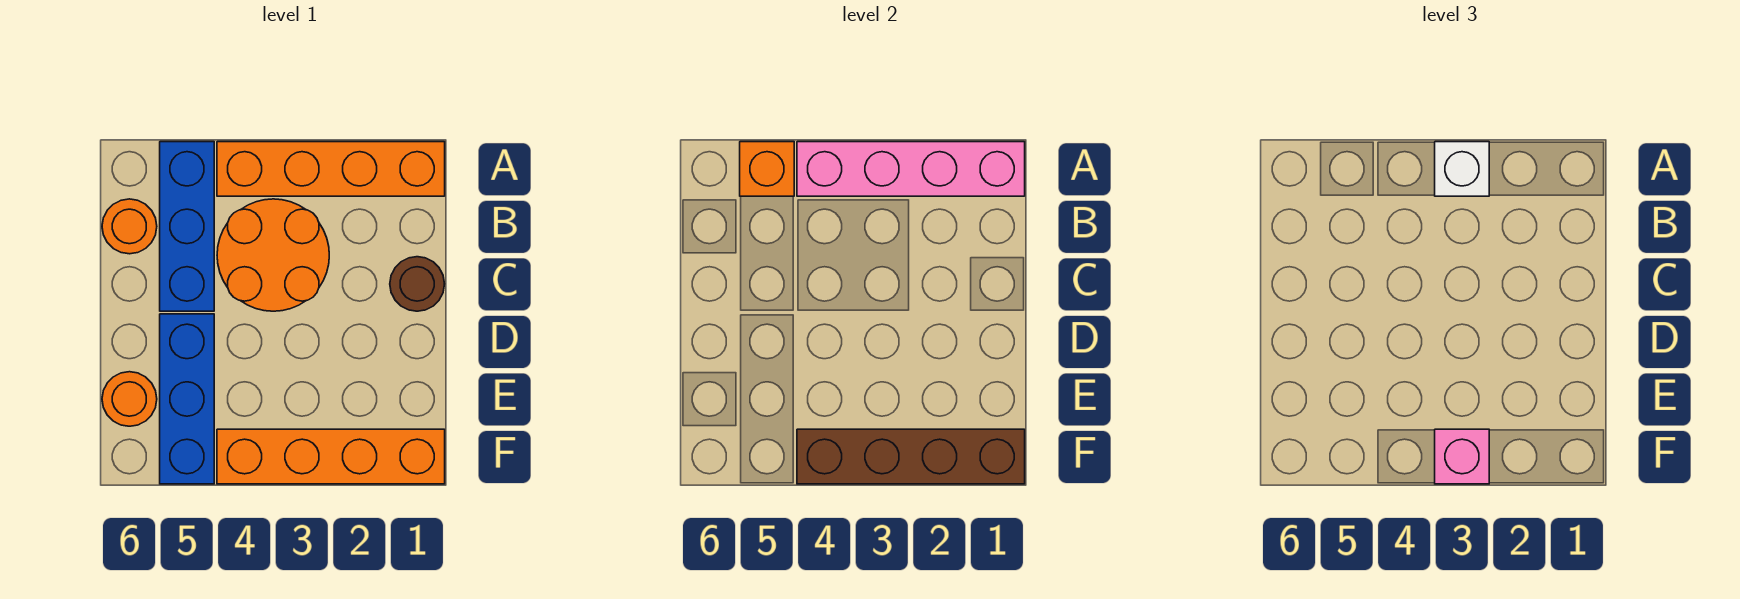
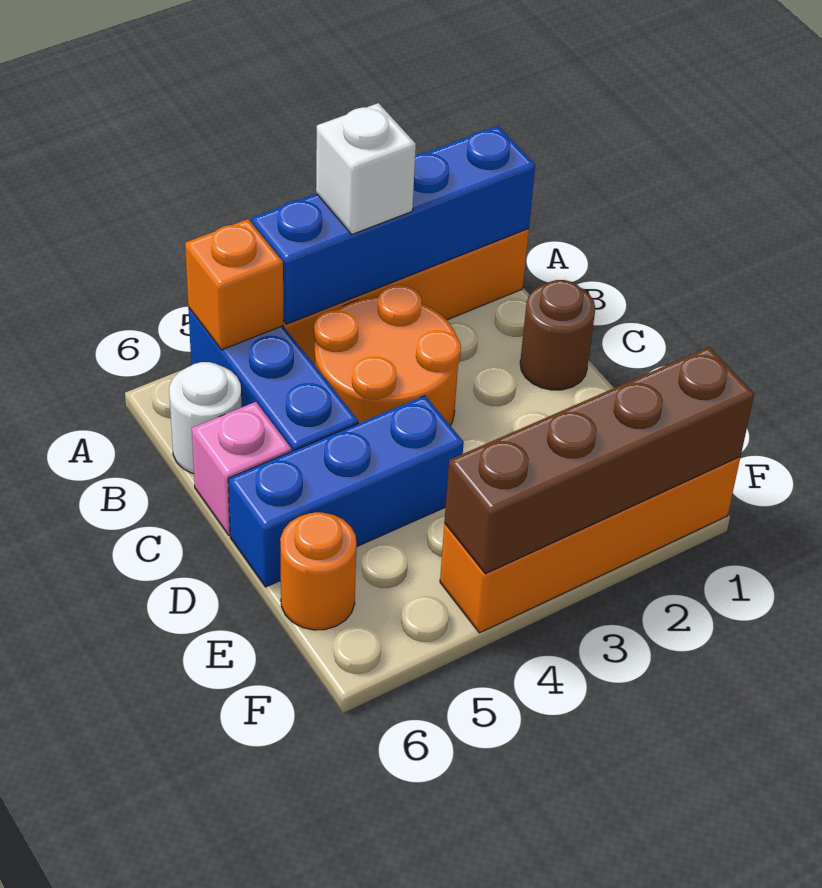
pink 1x4 brick [797,142,1025,196] -> blue 1x4 brick [251,126,535,324]
orange 1x1 round brick [102,199,157,254] -> white 1x1 round brick [169,362,241,474]
blue 1x3 brick [160,314,214,484] -> blue 1x3 brick turned to [228,396,464,587]
pink 1x1 brick [1435,429,1489,484] -> pink 1x1 brick moved to [192,402,292,535]

